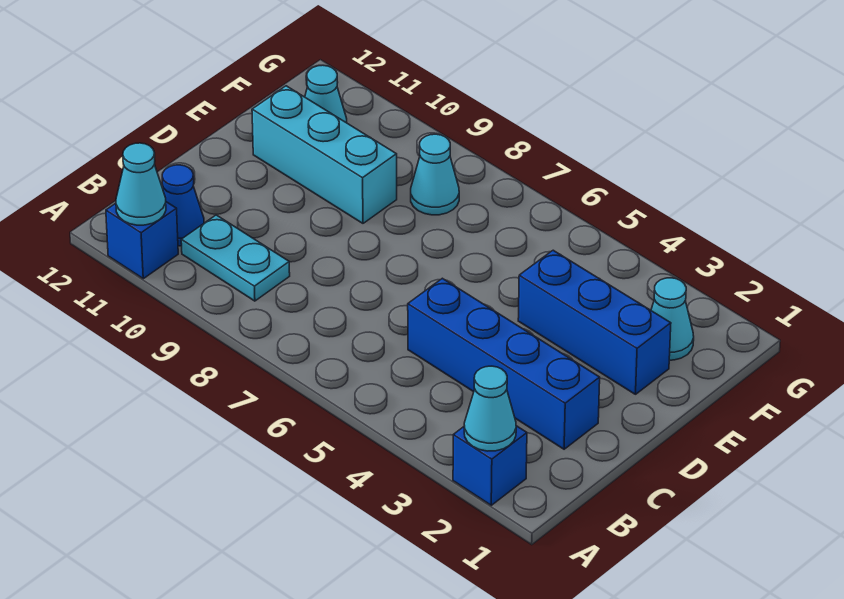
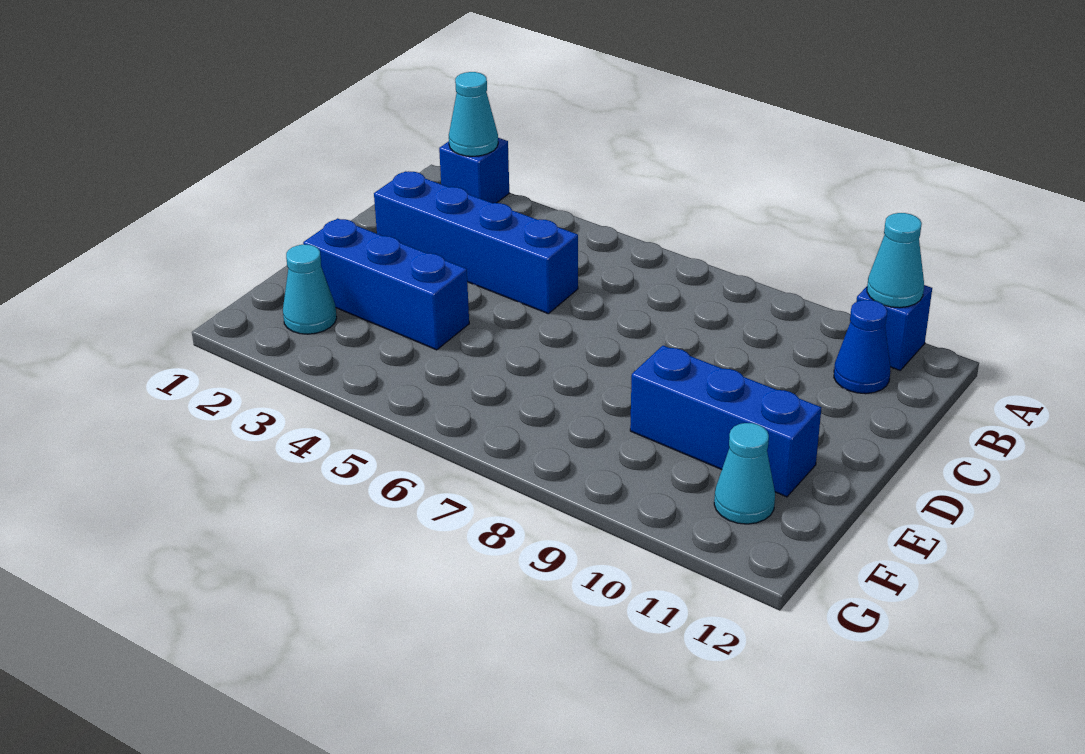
cyan 1x2 plate [181,215,290,301] -> none
cyan 1x3 brick [252,86,397,223] -> blue 1x3 brick [630,346,821,497]
cyan 1x1 cone [411,134,459,215] -> none

